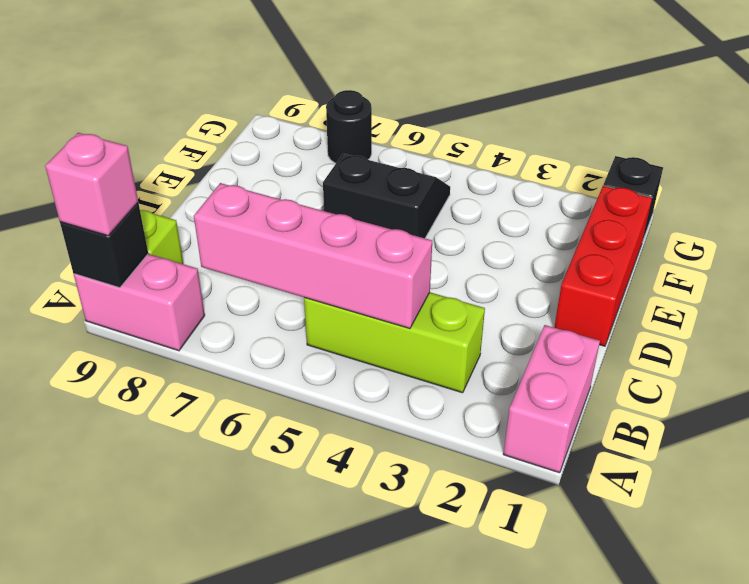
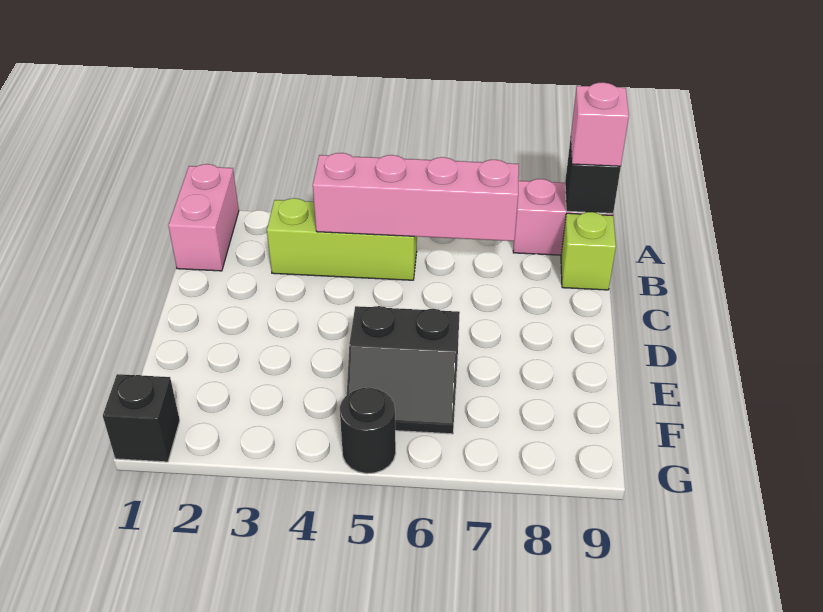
red 1x3 brick [554,186,652,346] -> none
black 1x1 round brick [326,90,372,163] -> black 1x1 round brick moved to [340,387,396,474]

